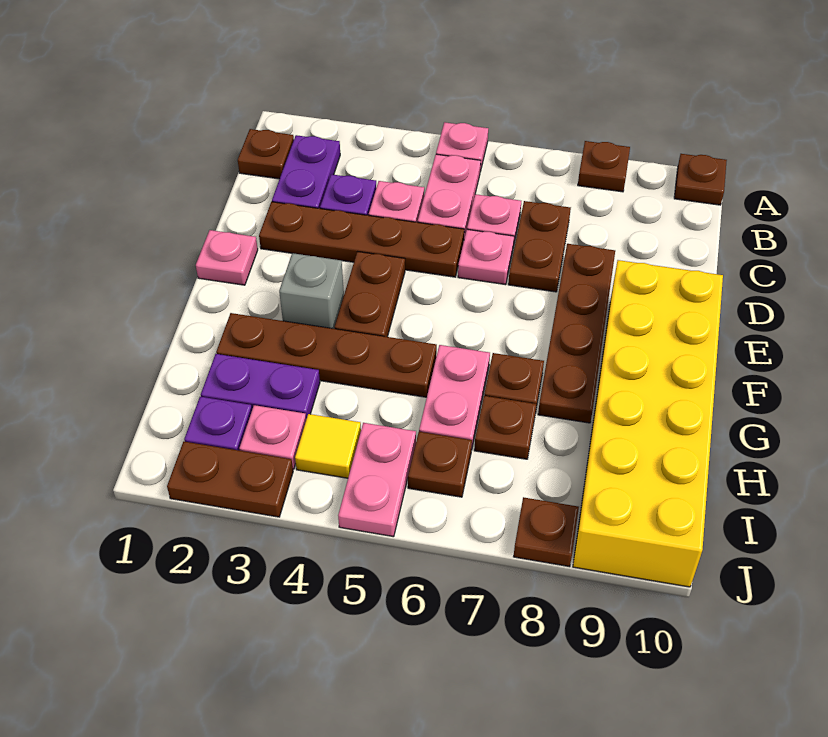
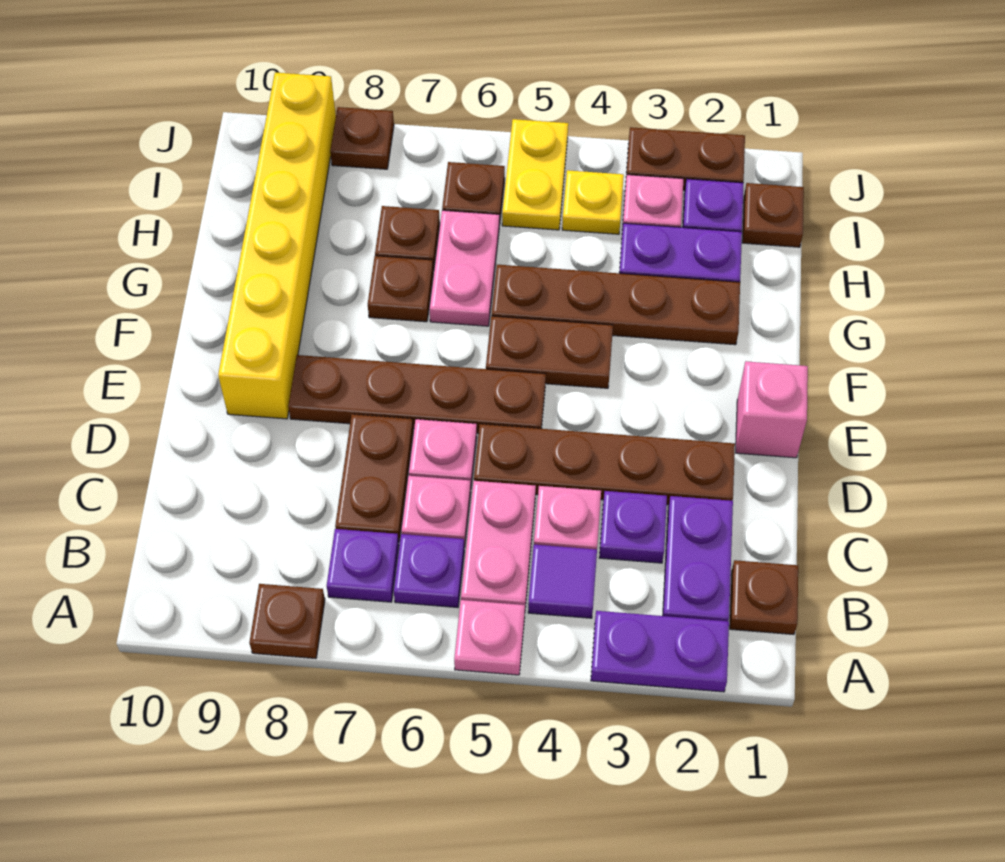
none -> purple 1x2 plate [591,611,729,692]
brown 1x1 plate [674,154,727,205] -> brown 1x1 plate moved to [742,183,804,247]
none -> purple 1x1 tile [528,545,597,618]
none -> purple 1x1 plate [394,534,464,608]
none -> purple 1x1 plate [327,529,399,602]
brown 1x4 plate [538,244,615,423] -> brown 1x4 plate turned to [288,355,546,434]
pink 1x1 plate [196,230,258,285] -> pink 1x1 brick [736,361,808,458]
brown 1x2 plate [335,252,405,337] -> brown 1x2 plate turned to [486,316,613,388]
yellow 2x6 brick [573,260,723,587] -> yellow 1x6 brick [218,72,336,419]
grey 1x1 brick [279,253,344,329] -> none
yellow 1x1 tile [295,414,361,478] -> yellow 1x1 plate [562,170,624,234]
pink 1x2 plate [338,423,416,537] -> yellow 1x2 plate [502,119,568,230]

